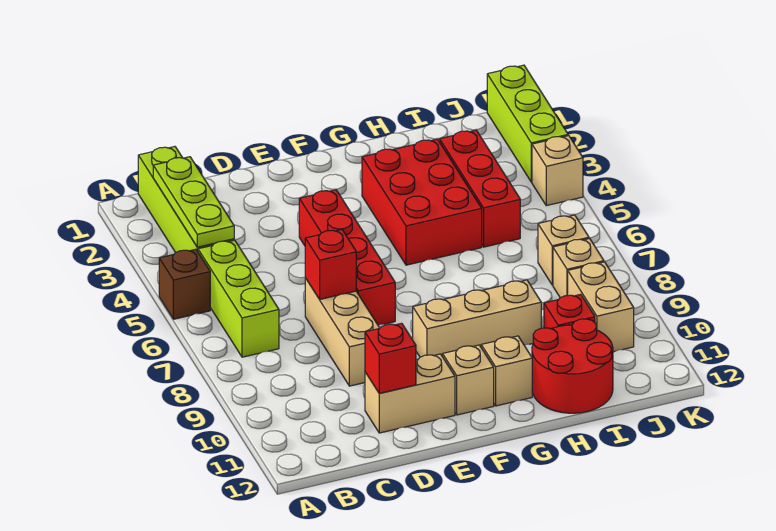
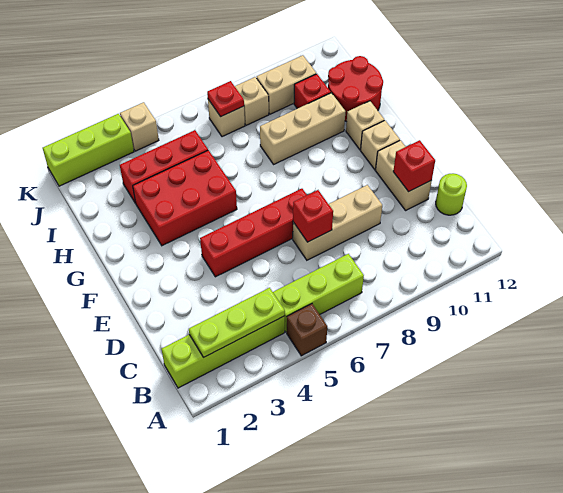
none -> lime 1x1 round brick [436,173,467,215]
tan 1x3 brick [413,280,541,357] -> tan 1x3 brick turned to [260,93,345,164]
none -> red 1x1 plate [207,81,244,117]

